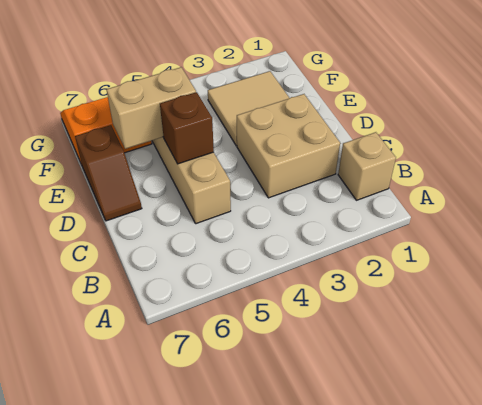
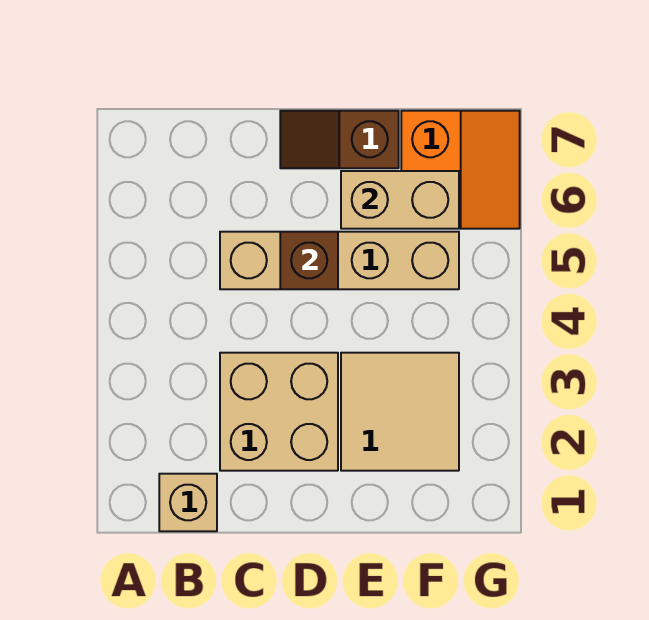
tan 1x2 brick [106,67,196,149] -> tan 1x2 brick turned to [341,171,459,229]

